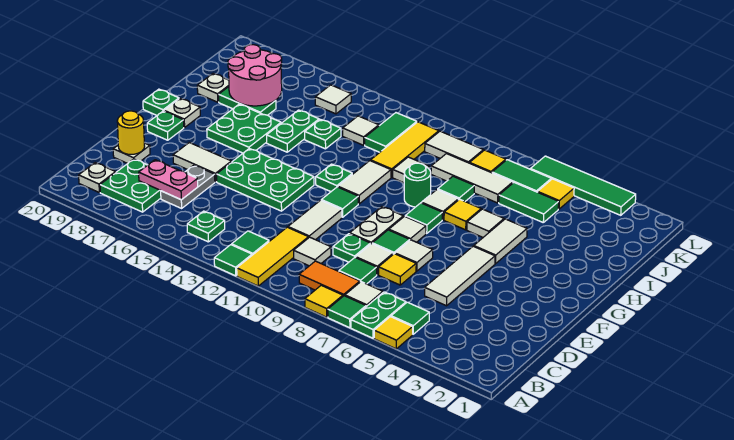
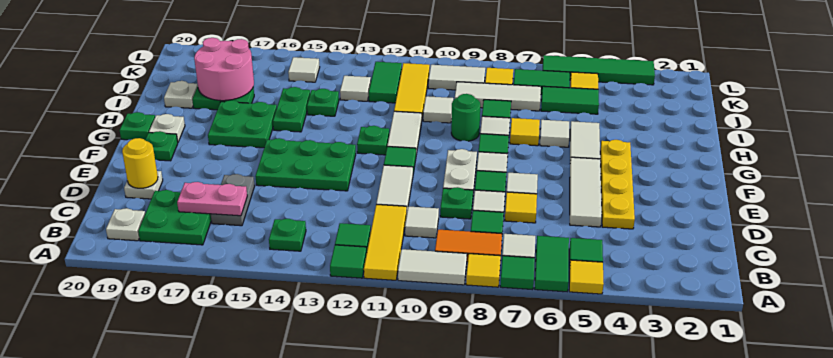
green 1x2 plate [351,292,406,338] -> green 1x2 tile [535,236,569,292]
none -> yellow 1x4 plate [600,140,635,229]
white 1x2 tile [173,143,231,182] -> white 1x2 tile moved to [398,249,467,285]

